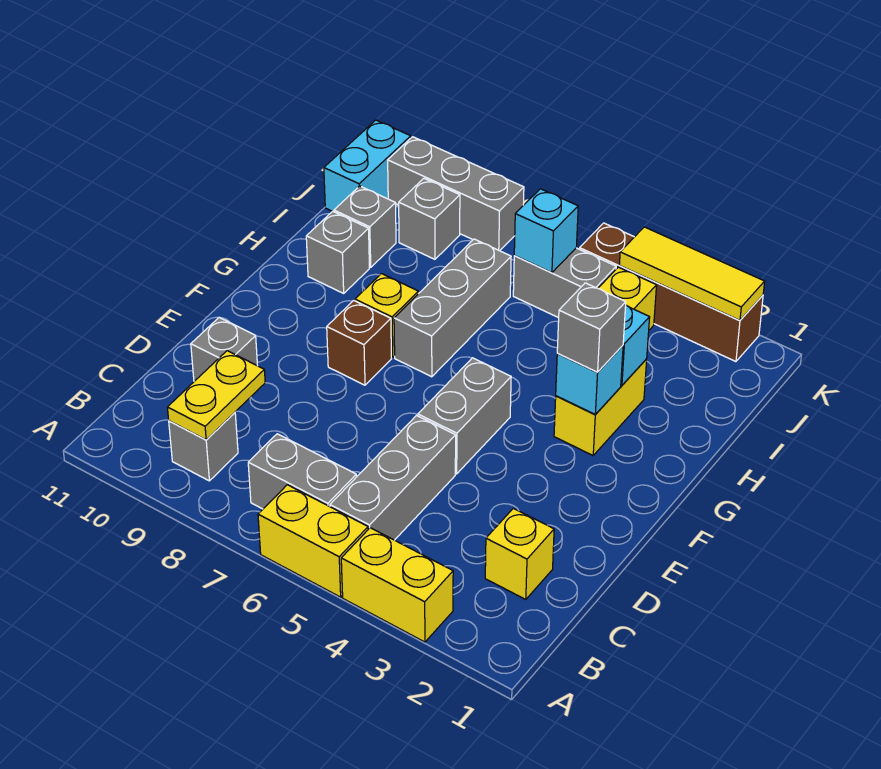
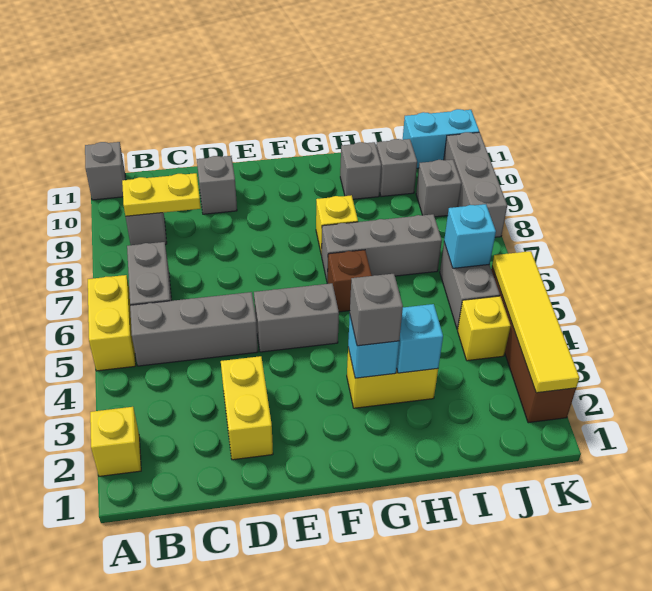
yellow 1x2 brick [341,528,453,642] -> yellow 1x2 brick moved to [221,356,273,460]
none -> grey 1x1 brick [85,142,125,200]
yellow 1x1 brick [485,508,554,600] -> yellow 1x1 brick moved to [90,407,141,476]
brown 1x1 brick [327,301,392,385] -> brown 1x1 brick moved to [328,250,372,312]
yellow 1x3 tile [619,227,765,321] -> yellow 1x4 tile [492,251,579,393]

